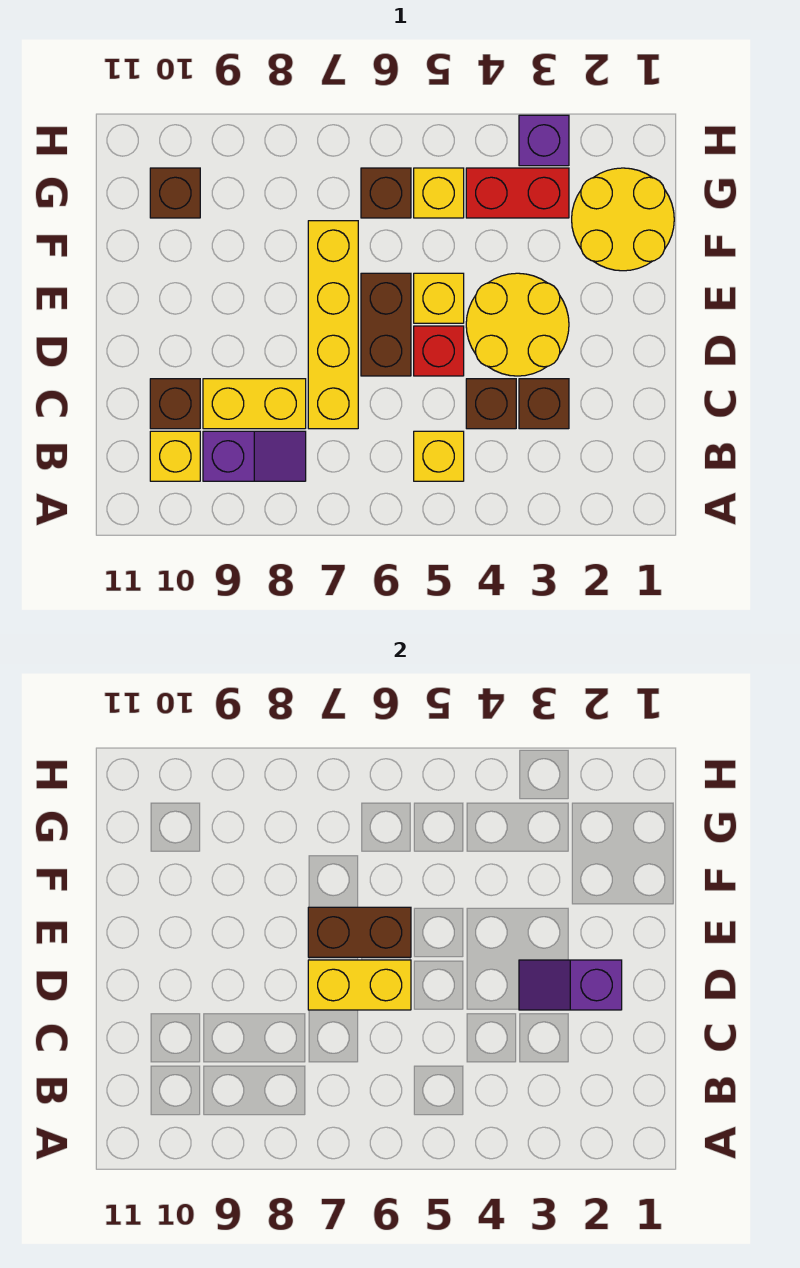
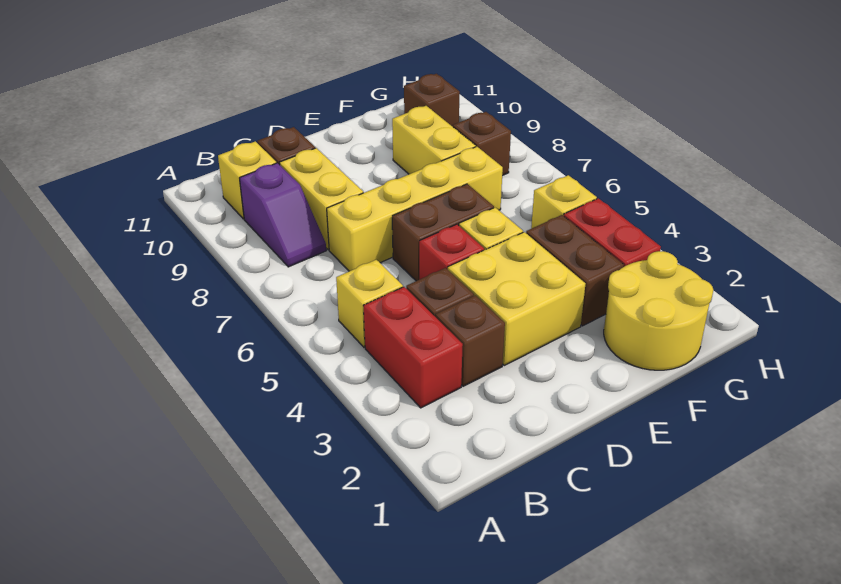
none -> red 1x2 brick [363,287,463,408]
purple 1x2 slope [519,960,622,1010] -> none
yellow 2x2 round brick [466,273,569,376] -> yellow 2x2 brick [448,232,585,365]
yellow 1x2 brick [308,960,411,1010] -> yellow 1x2 brick moved to [392,106,476,174]
brown 1x2 brick [308,907,411,957] -> brown 1x2 brick moved to [526,215,624,326]
brown 1x1 brick [361,168,411,218] -> brown 1x1 brick moved to [453,112,511,176]
purple 1x1 brick [519,115,569,166] -> none

